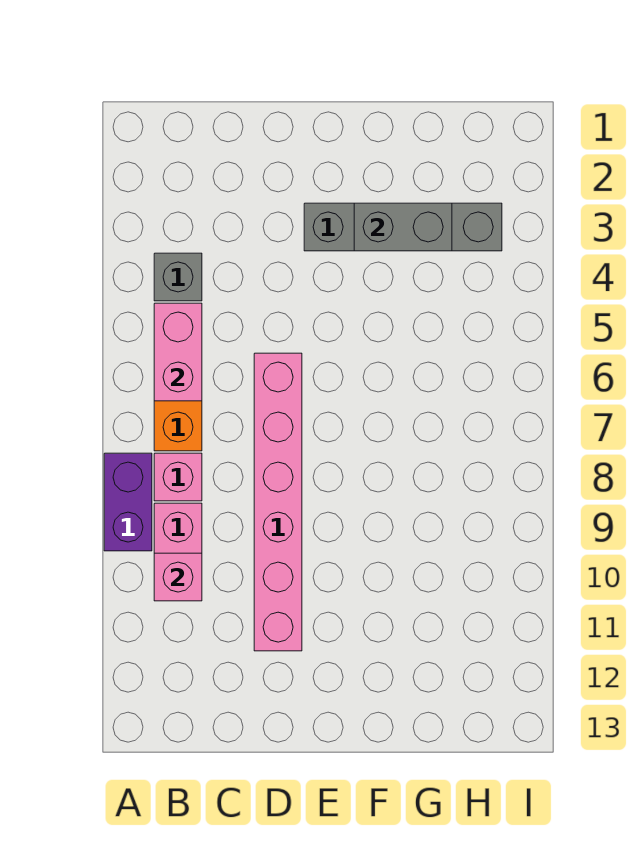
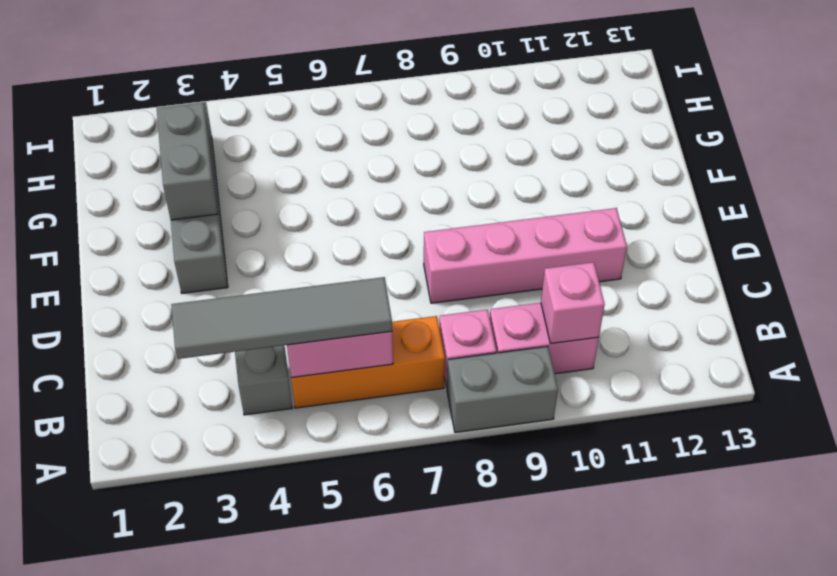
purple 1x2 brick [104,453,152,551] -> grey 1x2 brick [447,346,558,433]
none -> grey 1x4 tile [171,277,392,359]
pink 1x6 brick [254,353,302,651] -> pink 1x4 brick [424,208,627,303]

